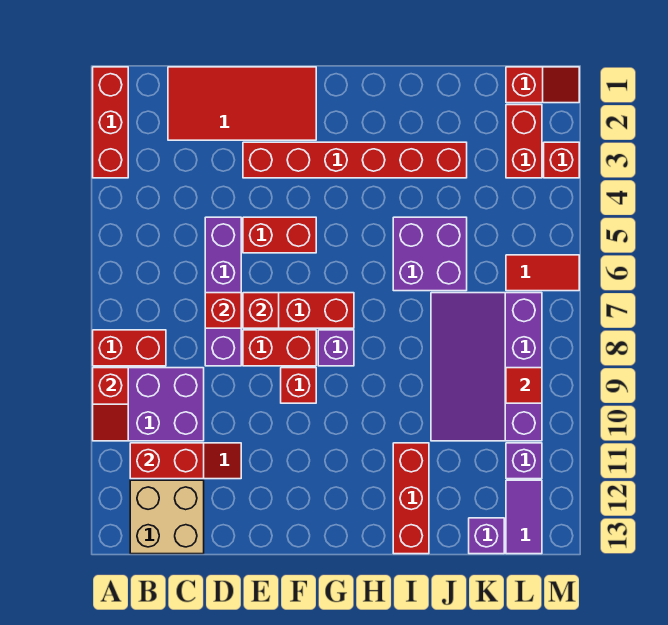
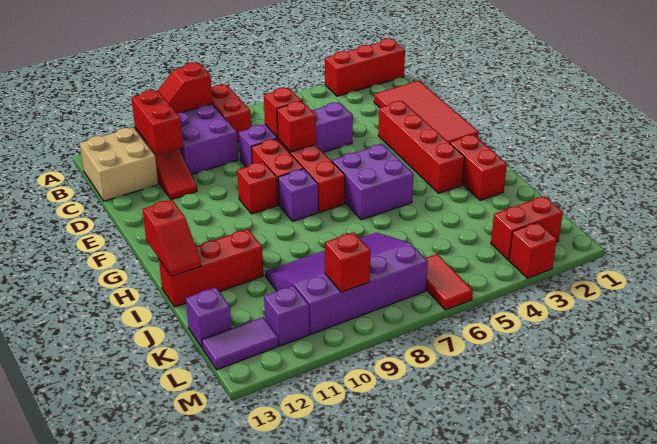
red 1x6 brick [243,142,467,178] -> red 1x4 brick [378,101,465,193]
red 1x2 brick [243,217,316,253] -> red 1x2 brick moved to [450,135,507,200]
purple 2x2 brick [393,217,467,291] -> purple 2x2 brick moved to [332,144,413,220]
red 1x2 slope [506,67,579,103] -> red 1x2 slope moved to [142,200,201,276]
red 1x1 tile [506,368,542,403] -> red 1x1 brick [325,232,371,292]

